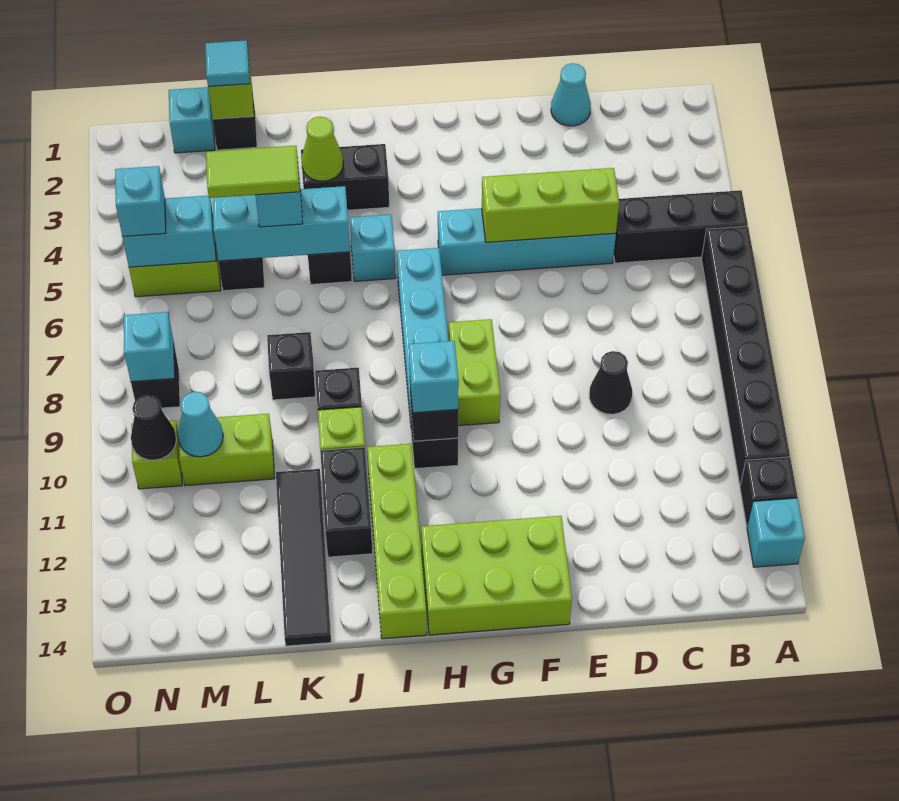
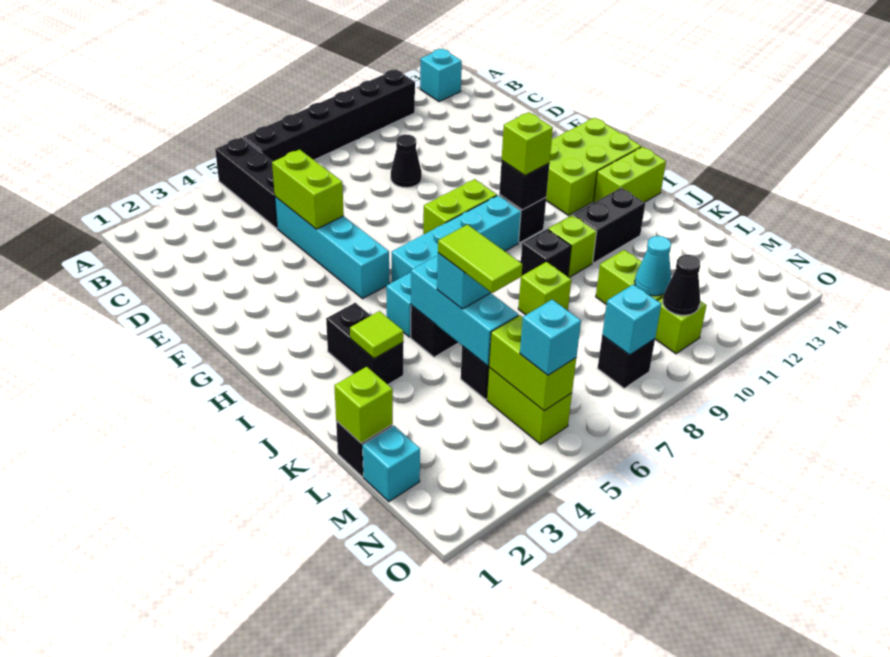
black 1x1 brick [740,457,797,525] -> none
cyan 1x1 cone [551,63,591,126] -> none
lime 1x3 brick [482,168,619,242] -> lime 1x2 brick [272,150,344,229]
lime 2x3 brick [421,516,572,635] -> lime 2x3 brick turned to [546,118,641,215]
cyan 1x1 brick [409,341,459,413] -> lime 1x1 brick [502,112,553,176]
lime 1x4 brick [367,444,427,639] -> lime 1x2 brick [593,147,666,203]
lime 1x1 cone [302,117,343,181] -> lime 1x1 tile [350,311,403,359]
black 1x1 brick [267,332,315,400] -> lime 1x1 brick [518,262,571,315]
black 1x4 tile [276,469,331,646] -> none
cyan 1x1 tile [205,40,250,87] -> none
cyan 1x2 brick [122,196,216,267] -> lime 1x2 brick [489,315,576,411]

